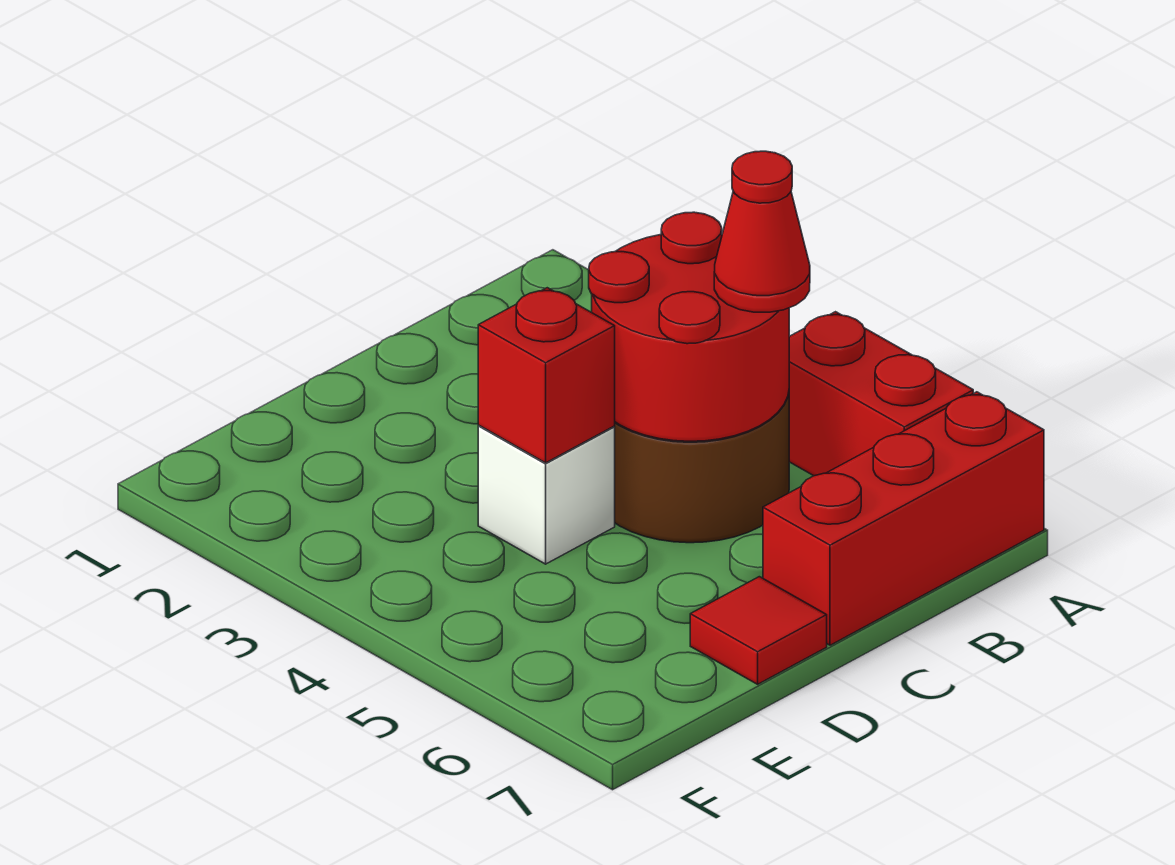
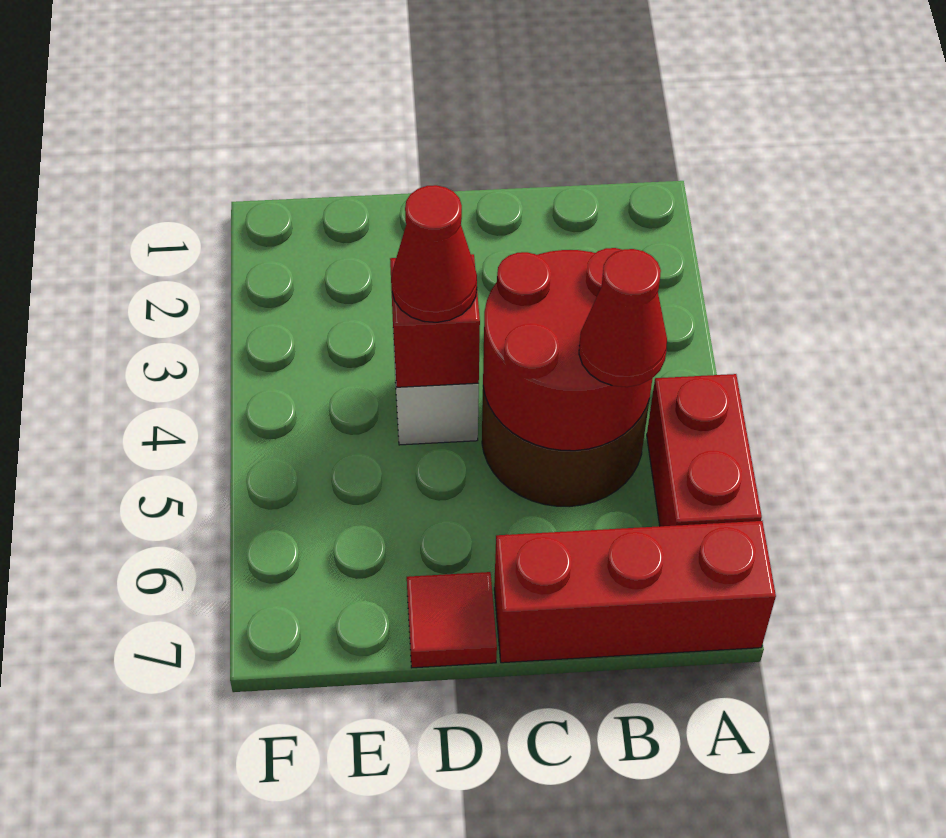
none -> red 1x1 cone [391,185,477,322]

